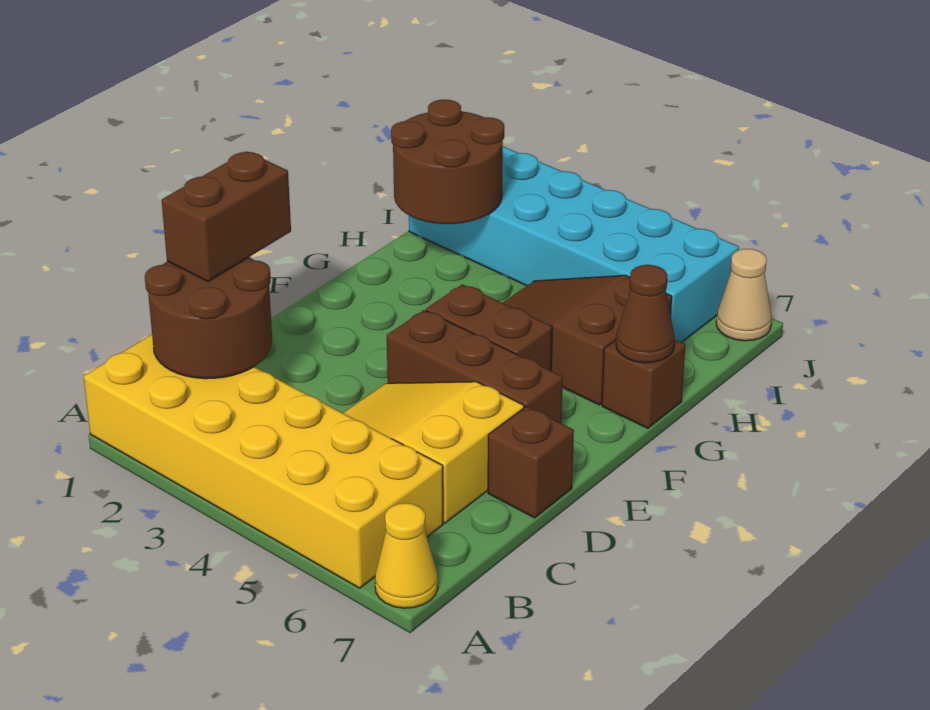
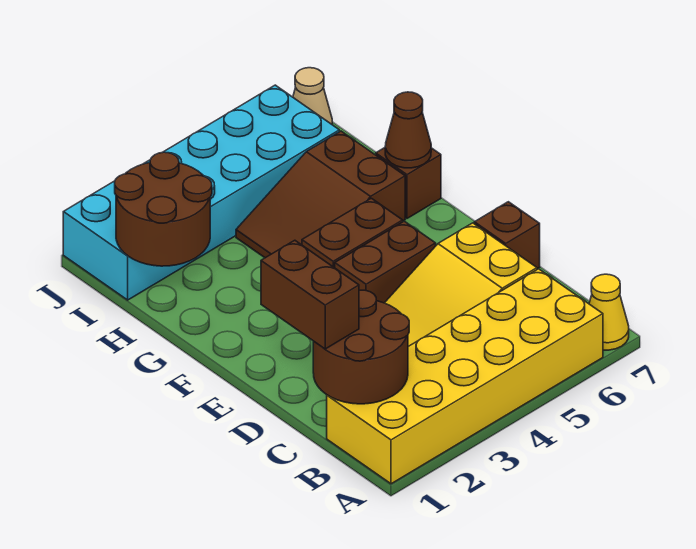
brown 1x3 brick [387,310,563,423] -> brown 1x2 brick [335,221,436,303]

